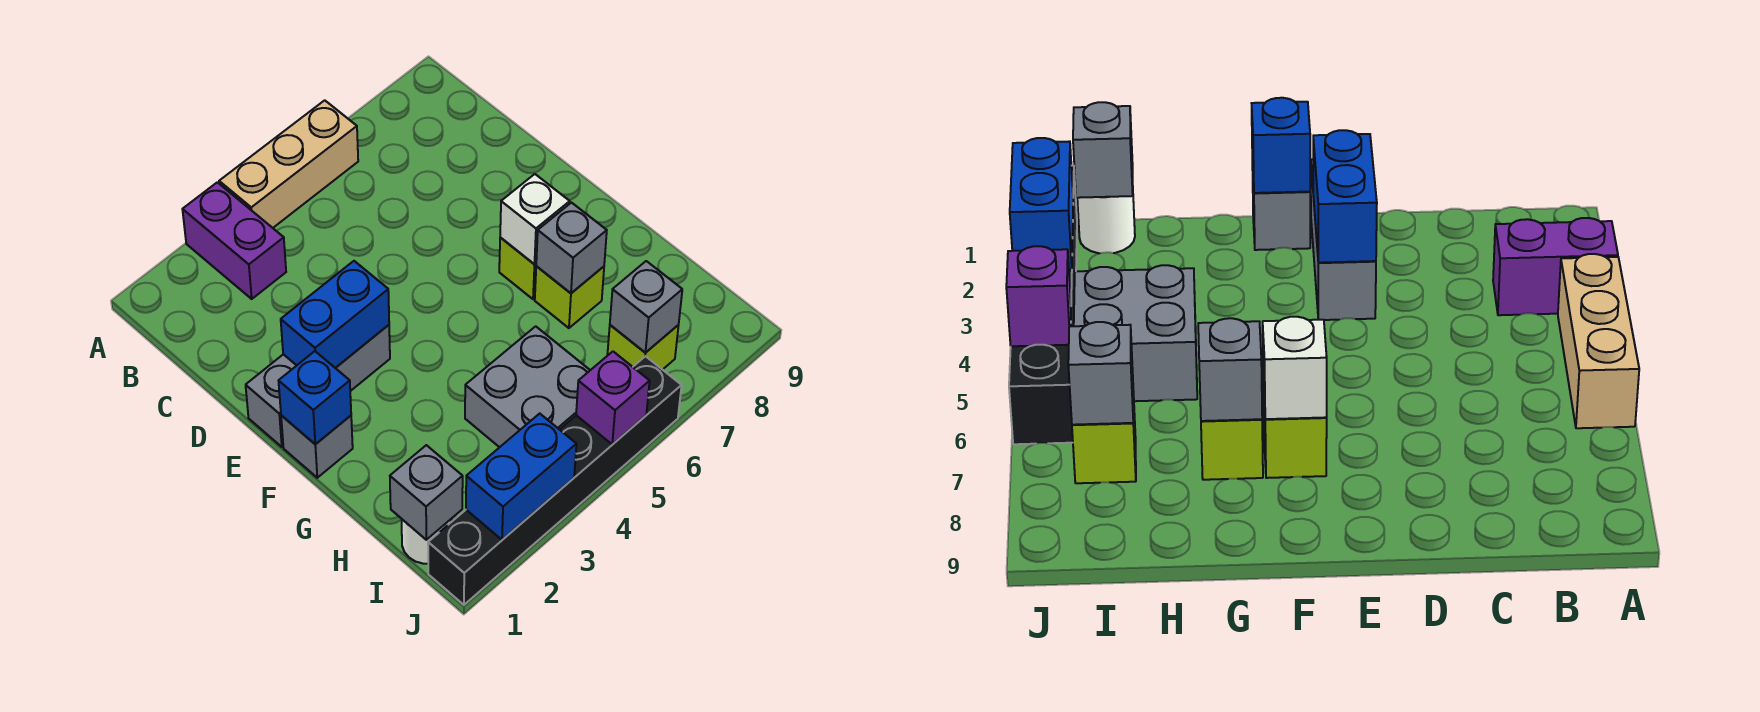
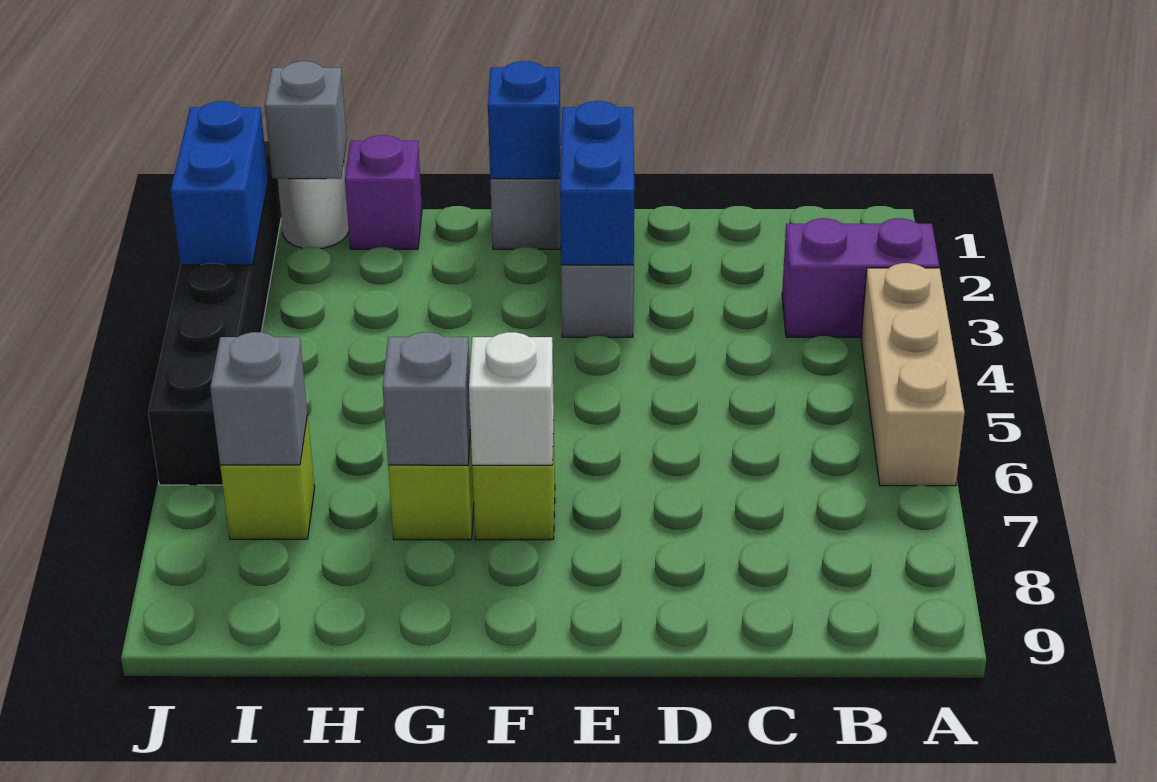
grey 2x2 brick [465,326,590,447] -> none
purple 1x1 brick [576,352,650,444] -> purple 1x1 brick moved to [345,135,422,249]

